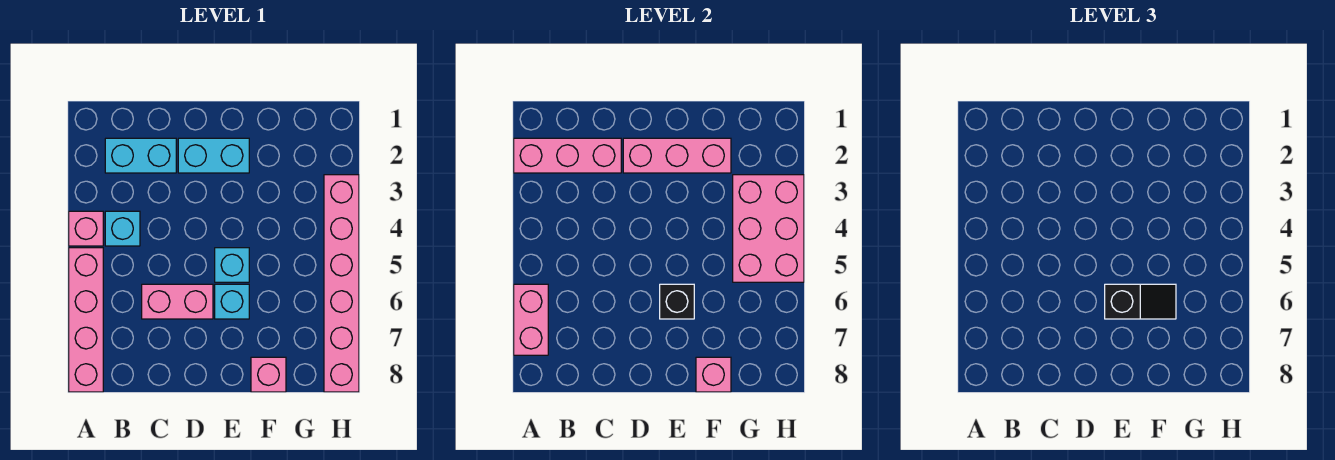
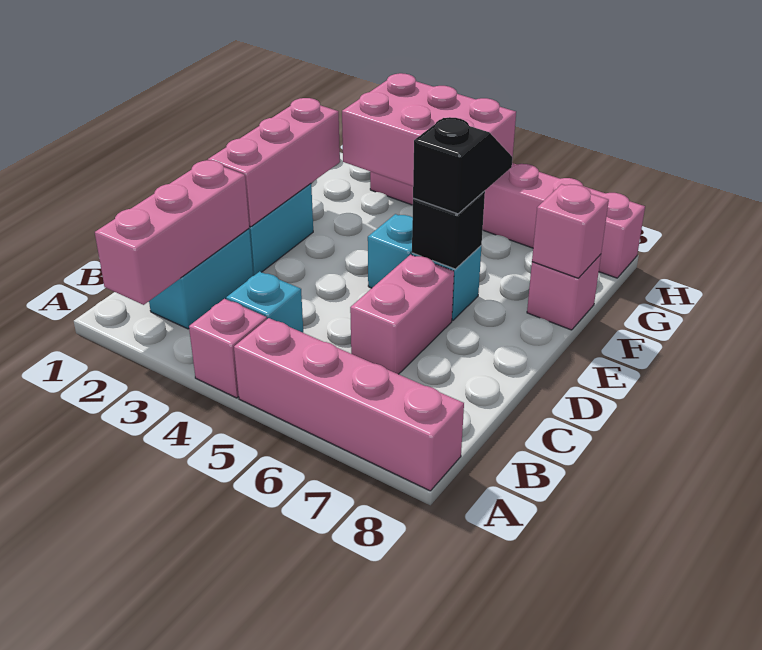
pink 1x2 brick [514,284,548,355] -> none

